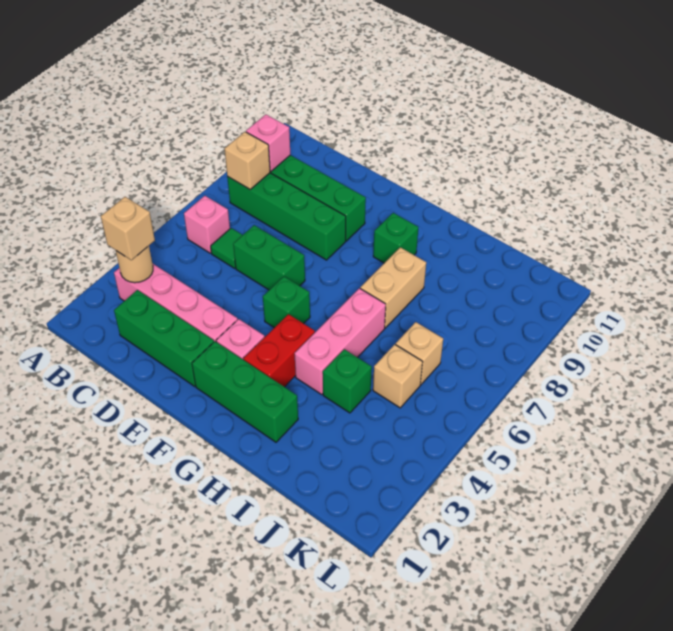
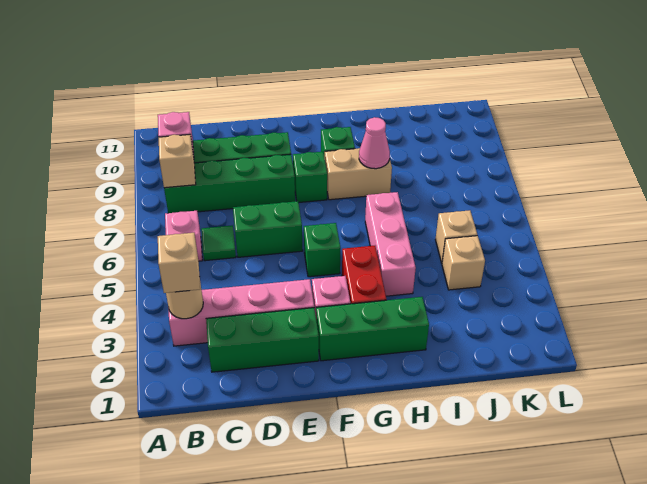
tan 1x2 brick [360,247,426,328] -> tan 1x2 brick turned to [325,148,392,200]
none -> pink 1x1 cone [359,117,390,169]
green 1x1 brick [323,349,372,413] -> green 1x1 brick moved to [293,152,327,202]
tan 1x1 brick [396,322,443,384] -> tan 1x1 brick moved to [442,236,485,290]

